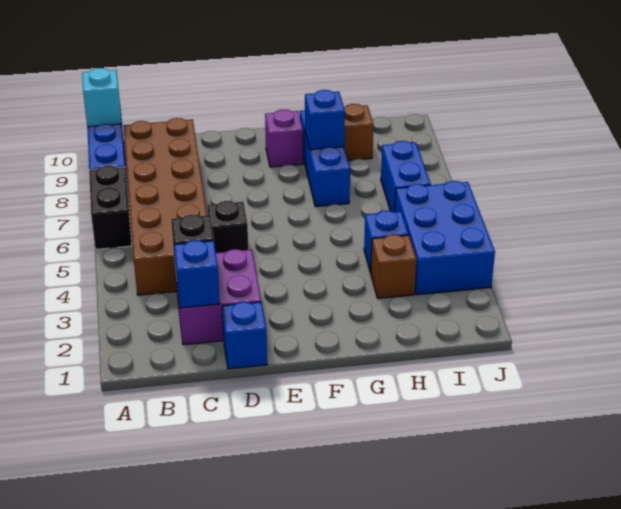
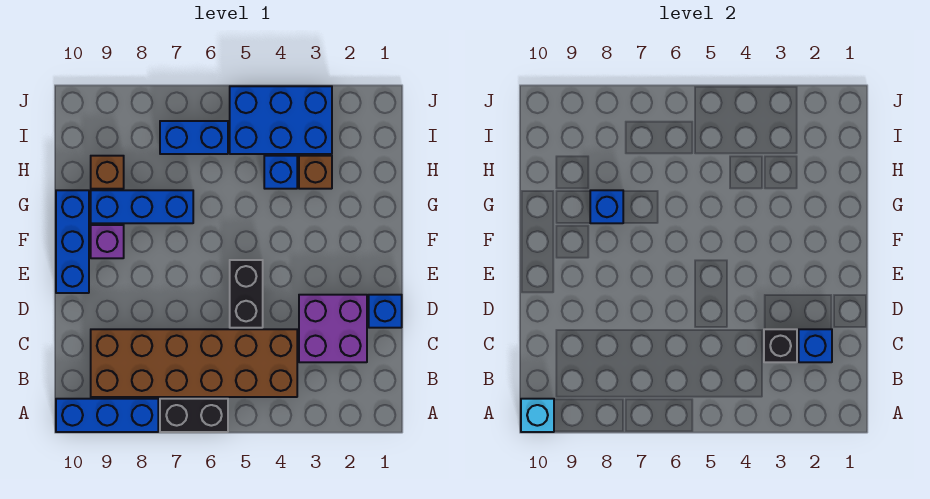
black 1x1 brick [207,201,248,253] -> black 1x2 brick [230,260,263,328]
none -> blue 1x3 brick [56,190,89,293]

